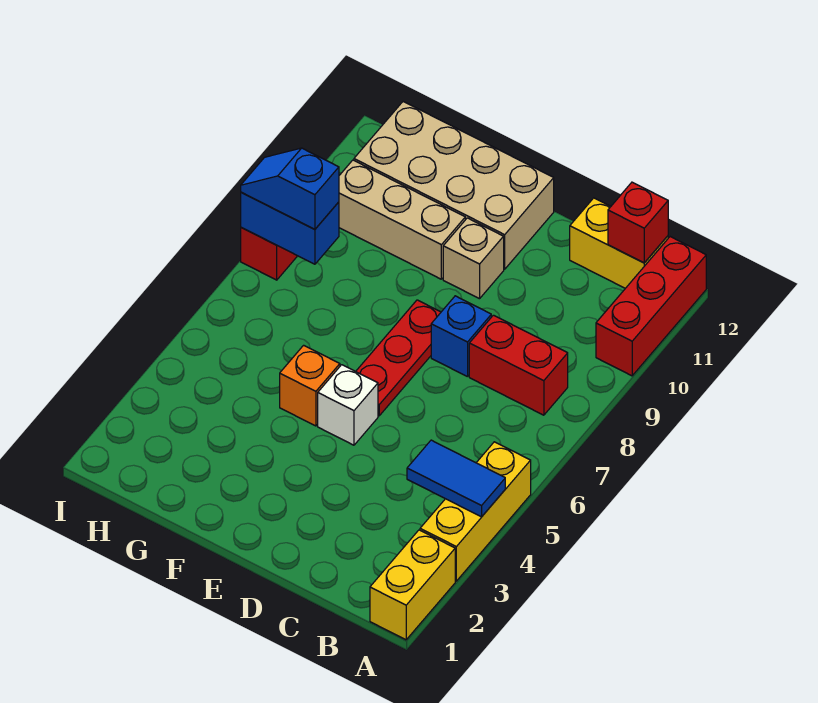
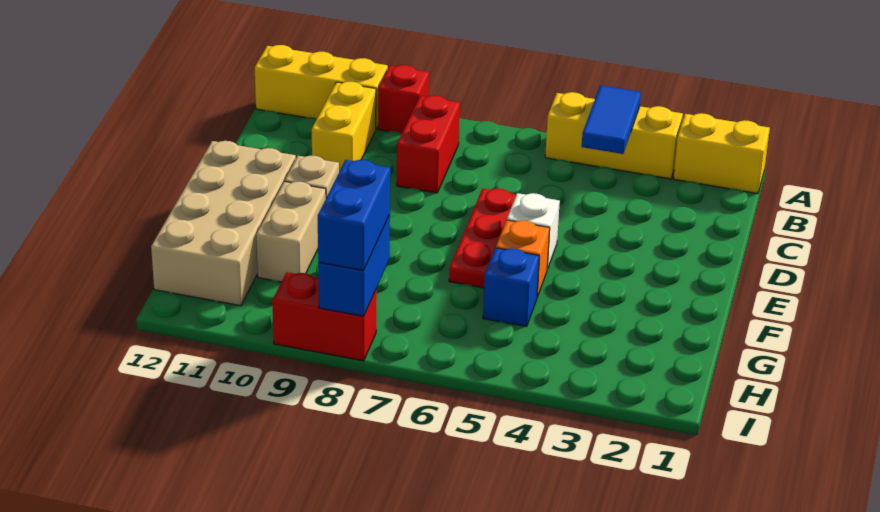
red 1x3 brick [596,237,706,376] -> yellow 1x3 brick [255,45,388,129]
yellow 1x2 brick [570,198,668,288] -> yellow 1x2 brick moved to [312,82,376,172]
red 1x1 brick [608,182,668,263] -> red 1x1 brick moved to [378,65,429,134]
blue 1x1 brick [431,296,491,377] -> blue 1x1 brick moved to [483,248,539,327]
red 1x3 plate [356,300,441,416] -> red 1x3 plate turned to [449,189,517,288]
tan 1x3 brick [339,160,465,279] -> tan 1x2 brick [256,181,326,282]
blue 1x2 slope [241,148,339,229] -> blue 1x2 brick [318,160,390,270]

